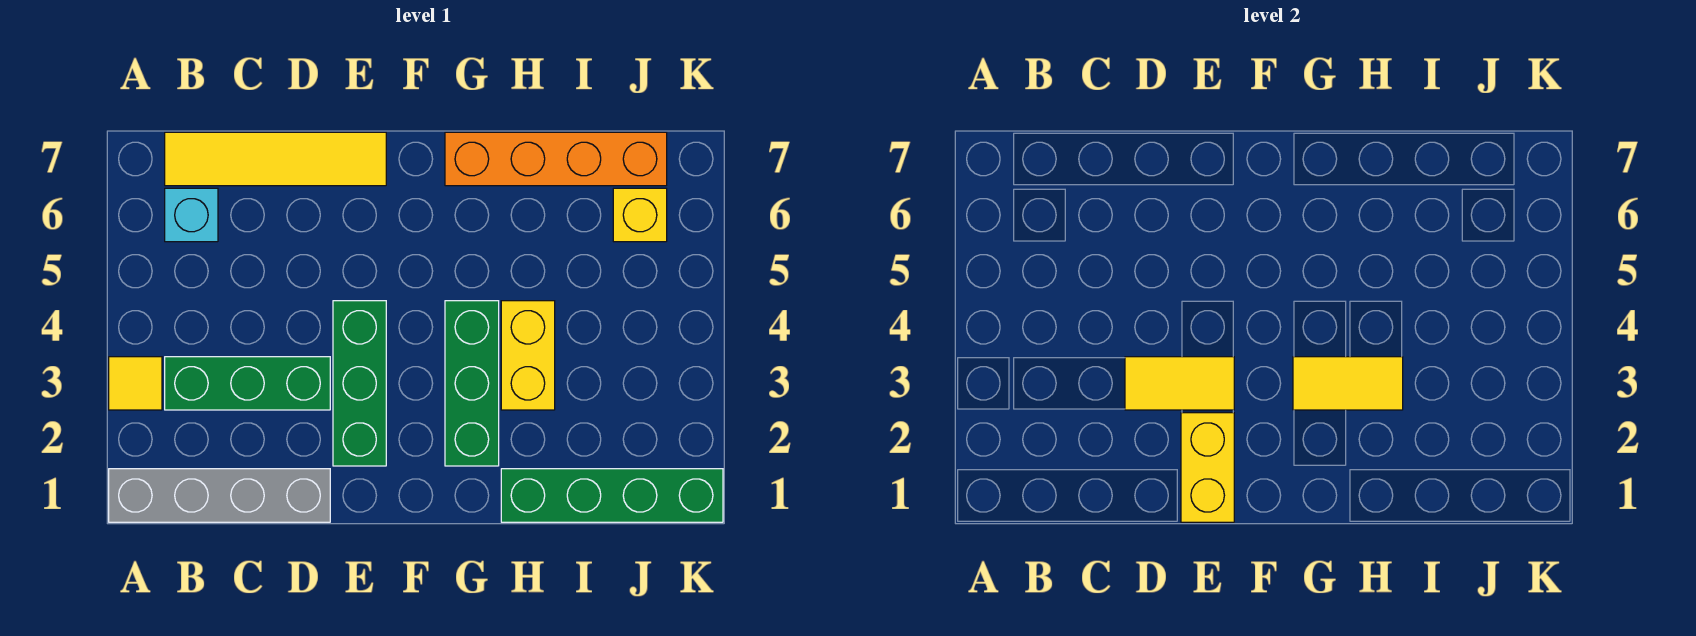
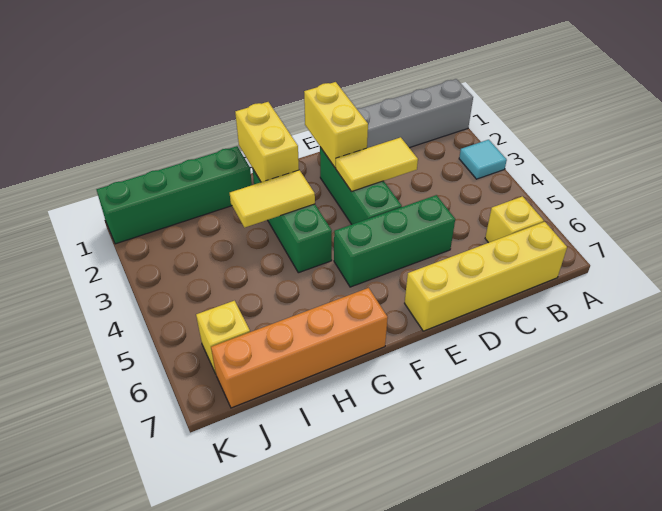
yellow 1x1 tile [109,357,162,410] -> cyan 1x1 tile [459,140,507,179]
green 1x3 brick [165,357,330,410] -> green 1x3 brick moved to [334,195,455,287]
cyan 1x1 brick [165,188,218,242] -> yellow 1x1 brick [485,196,544,243]
yellow 1x4 tile [165,132,386,186] -> yellow 1x4 brick [405,222,567,331]
yellow 1x2 brick [501,301,555,410] -> yellow 1x2 brick moved to [235,102,299,182]

